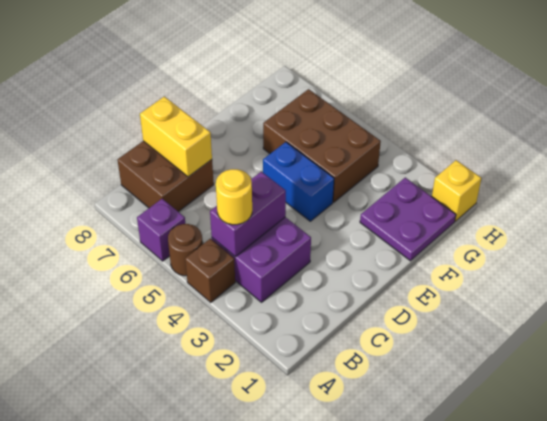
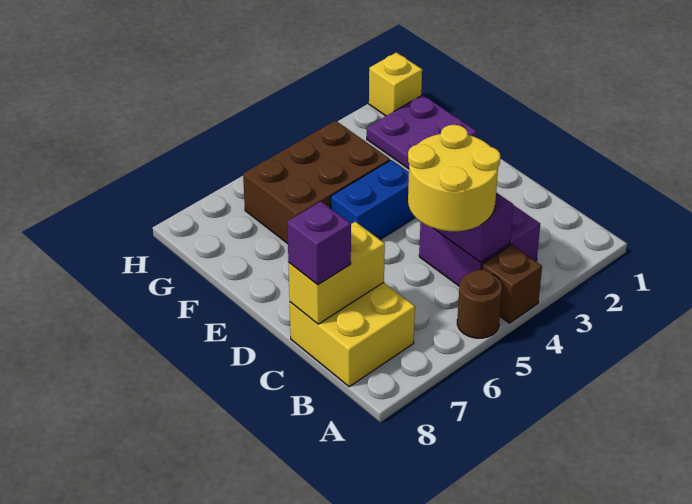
purple 1x1 brick [137,199,185,261] -> purple 1x1 brick moved to [287,201,351,285]
yellow 1x1 round brick [216,169,252,225] -> yellow 2x2 round brick [408,125,500,231]
brown 2x2 brick [118,141,214,212] -> yellow 2x2 brick [290,282,415,387]

